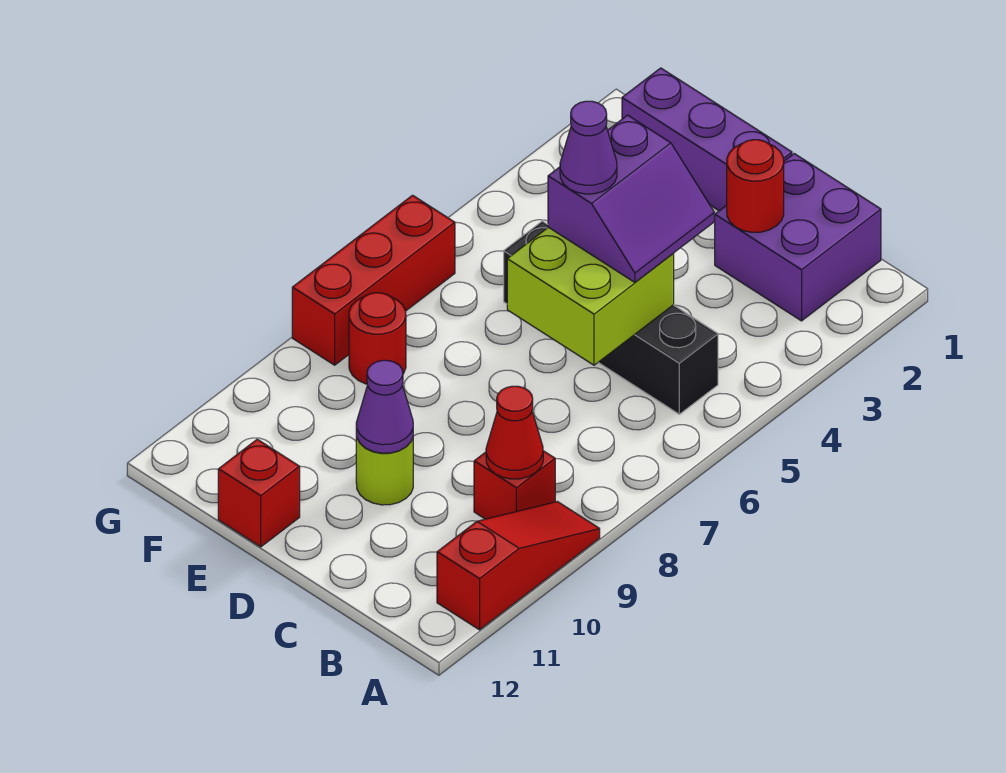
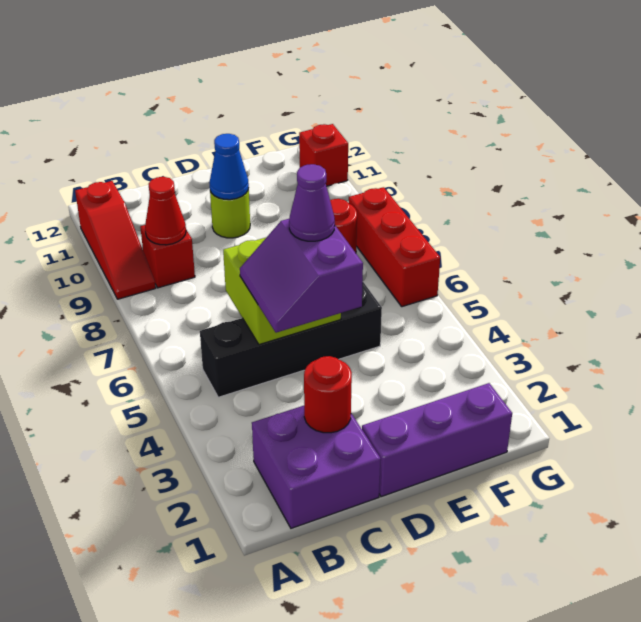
purple 1x1 cone [356,360,413,453] -> blue 1x1 cone [209,134,249,200]
red 1x1 brick [218,439,300,547] -> red 1x1 brick moved to [299,124,348,186]

